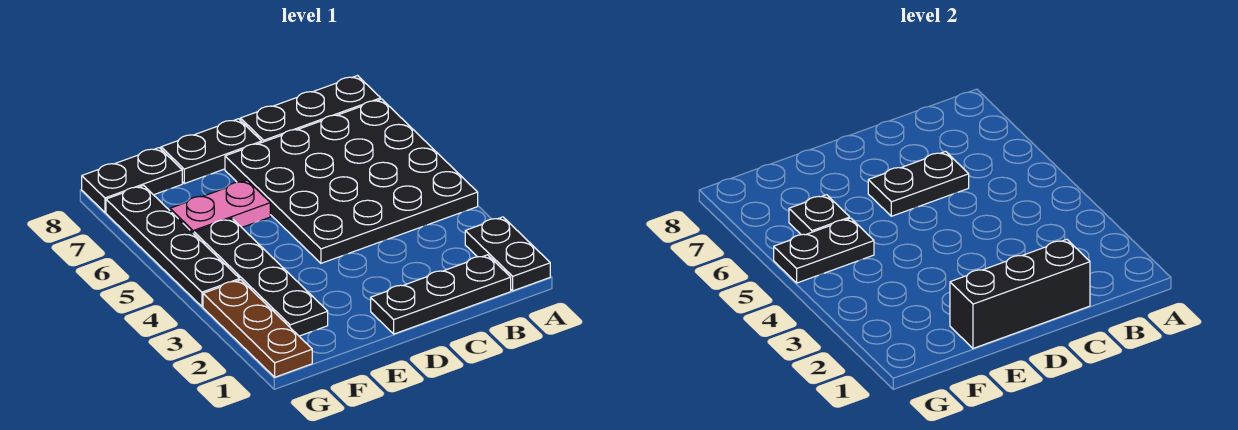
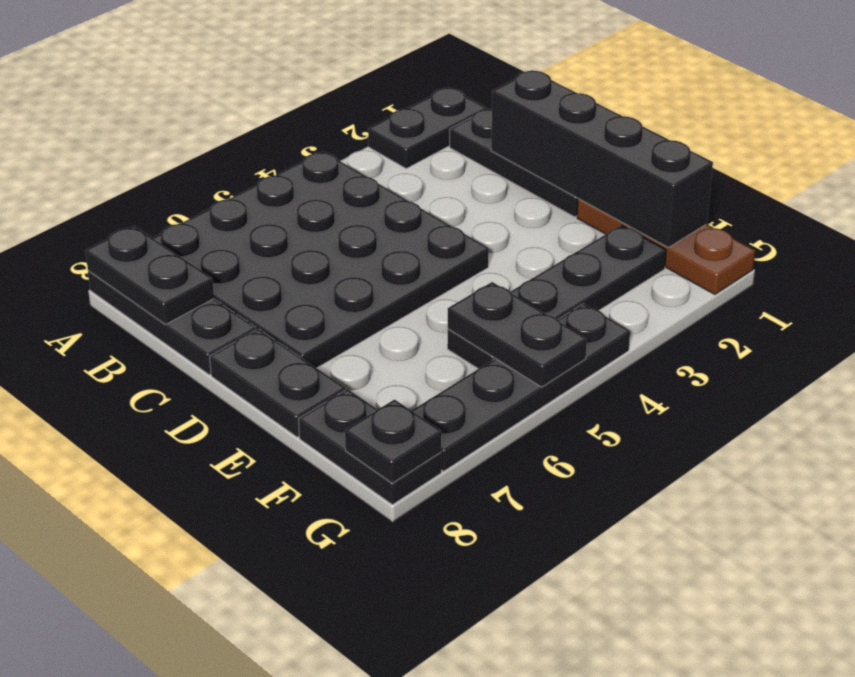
black 1x3 brick [950,239,1090,348] -> black 1x4 brick [491,71,713,247]
black 1x2 plate [868,152,969,216] -> black 1x2 plate moved to [85,226,214,324]
pink 1x2 plate [170,180,270,234] -> none
black 1x1 plate [789,195,850,235] -> black 1x1 plate moved to [345,400,442,483]
brown 1x3 plate [203,280,312,377] -> brown 1x3 plate turned to [577,199,755,295]

